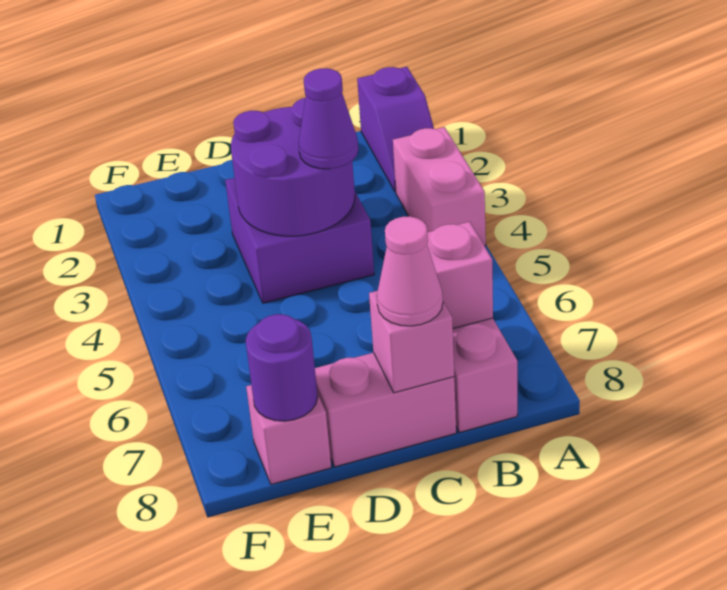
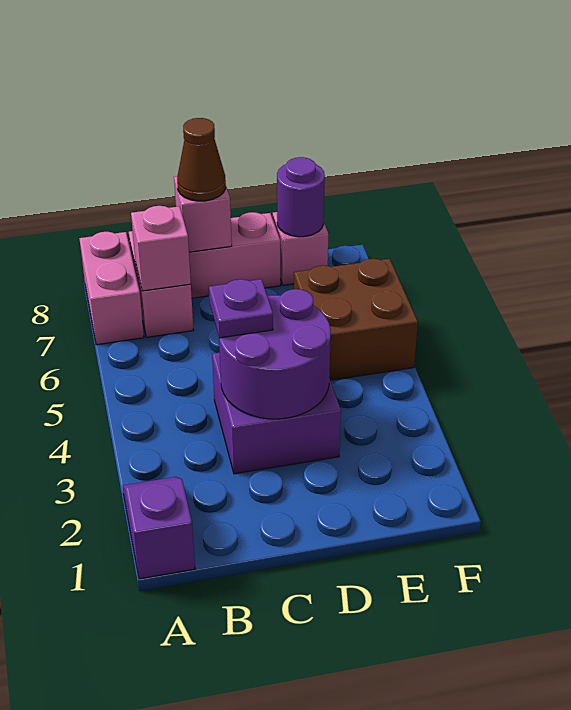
pink 1x2 brick [393,127,486,246] -> pink 1x2 brick moved to [79,232,144,345]
purple 1x1 cone [298,68,358,169] -> purple 1x1 plate [209,279,273,338]
pink 1x1 cone [377,216,443,326] -> brown 1x1 cone [177,118,226,201]
none -> brown 2x2 brick [294,259,418,380]

